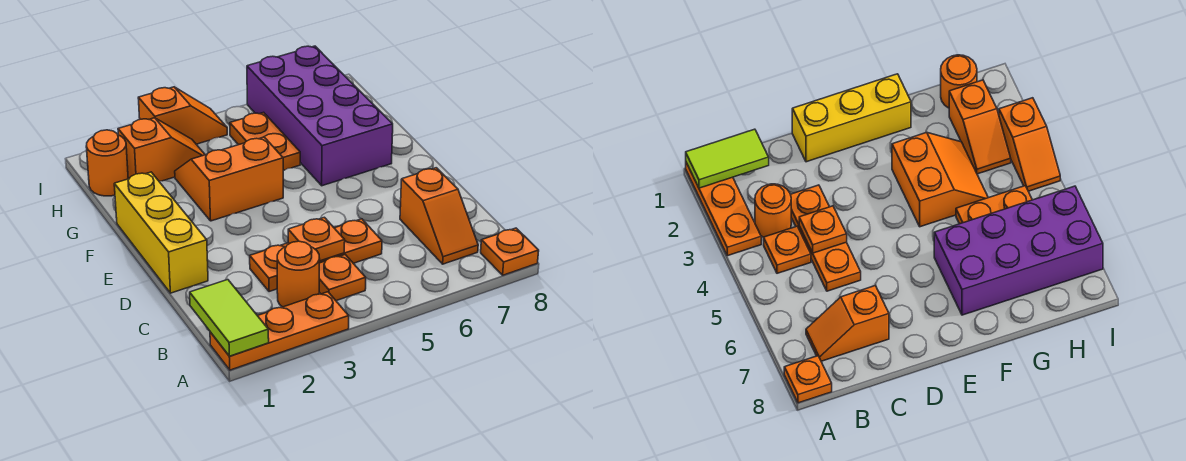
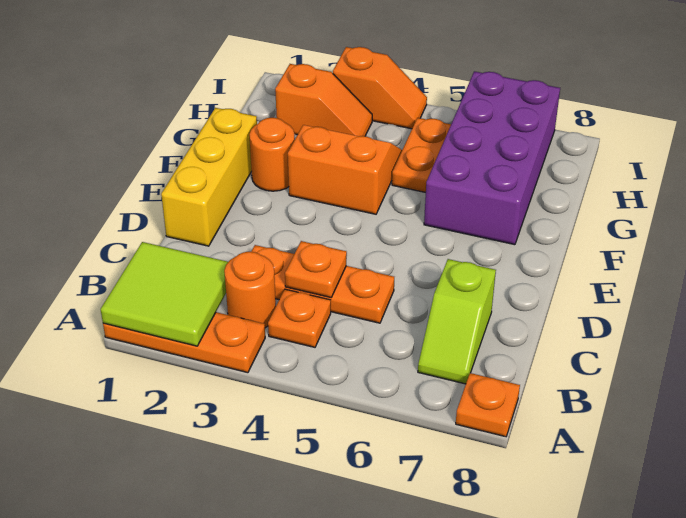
lime 1x2 tile [190,280,269,356] -> lime 2x2 tile [101,242,228,346]
orange 1x2 slope [400,168,478,264] -> lime 1x2 slope [418,259,496,384]
orange 1x1 round brick [86,130,128,196] -> orange 1x1 round brick moved to [249,118,295,191]

